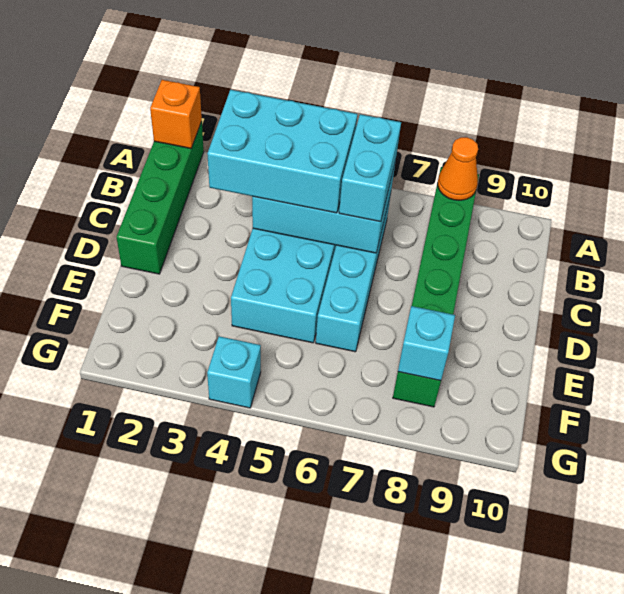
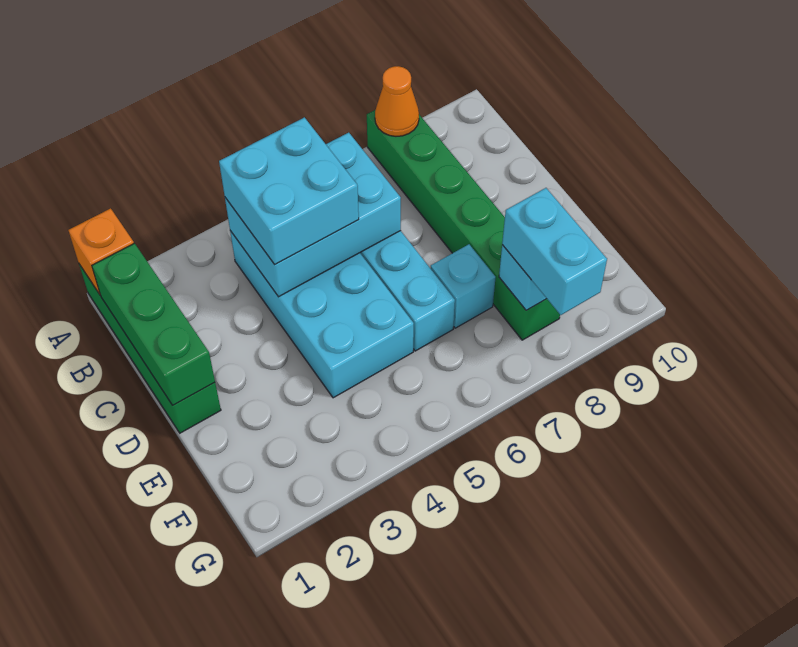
none -> green 1x3 brick [92,243,215,405]
cyan 2x3 brick [207,90,358,213] -> cyan 2x2 brick [219,117,359,264]
cyan 1x2 brick [339,114,401,222] -> cyan 1x2 brick moved to [502,188,607,315]
cyan 1x1 brick [207,336,261,408] -> cyan 1x1 brick moved to [431,244,496,328]

